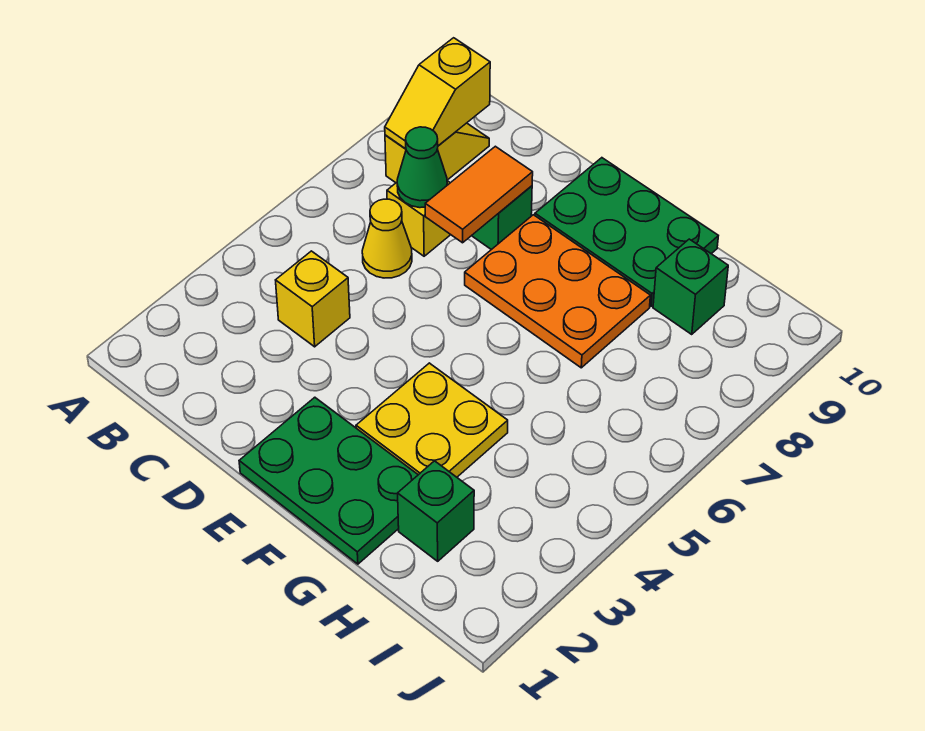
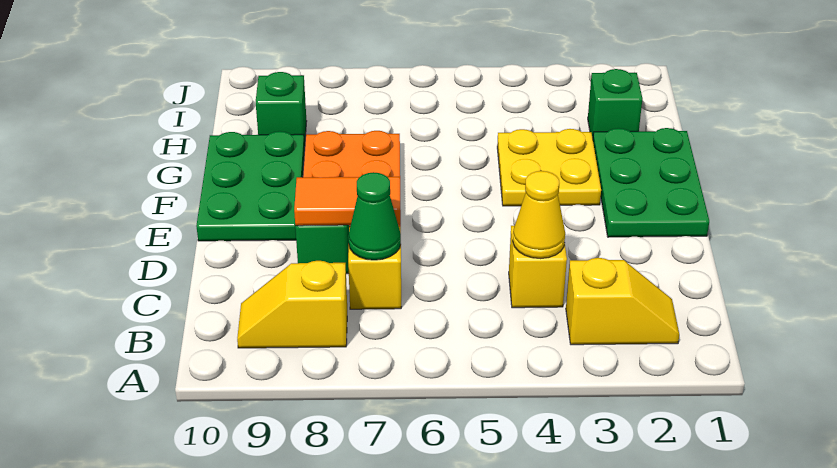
yellow 1x2 slope [385,38,490,149] -> yellow 1x2 slope moved to [566,258,679,345]
yellow 1x1 cone [362,199,412,278] -> yellow 1x1 cone moved to [513,171,565,259]

